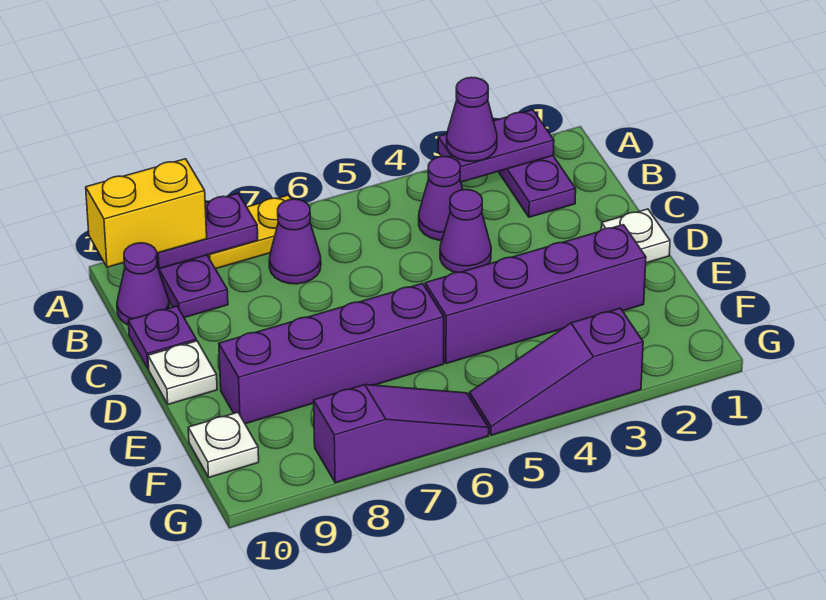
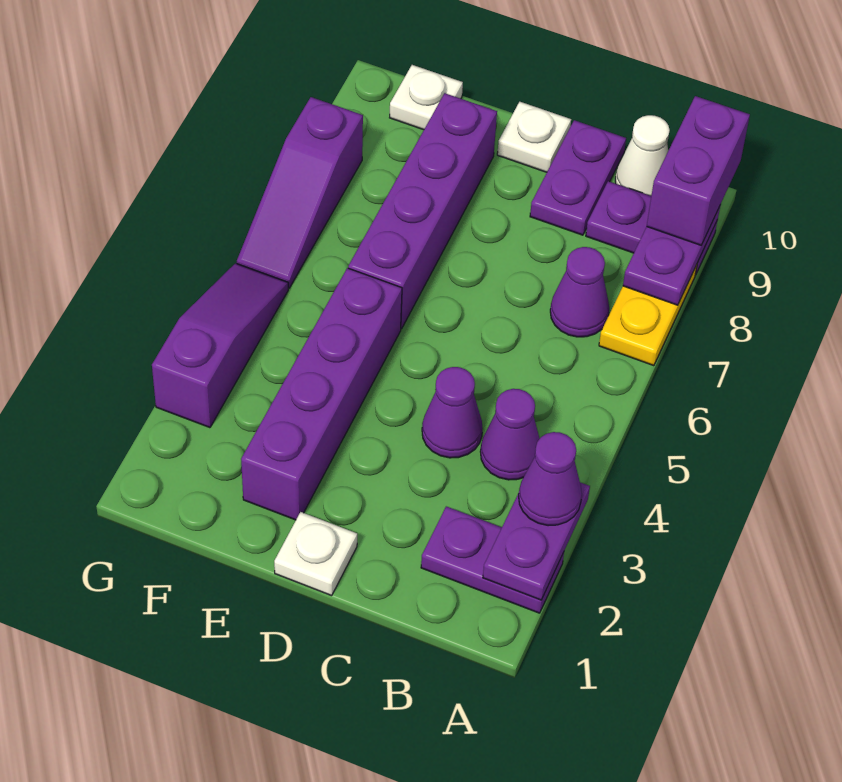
yellow 1x2 brick [86,159,207,267] -> purple 1x2 brick [647,96,750,245]
purple 1x1 cone [117,243,169,325] -> white 1x1 cone [615,115,670,196]
purple 1x1 plate [128,306,196,369] -> purple 1x2 plate [530,120,626,235]

